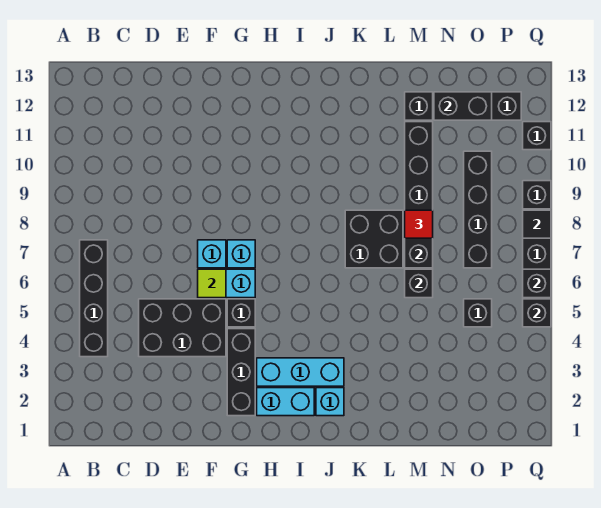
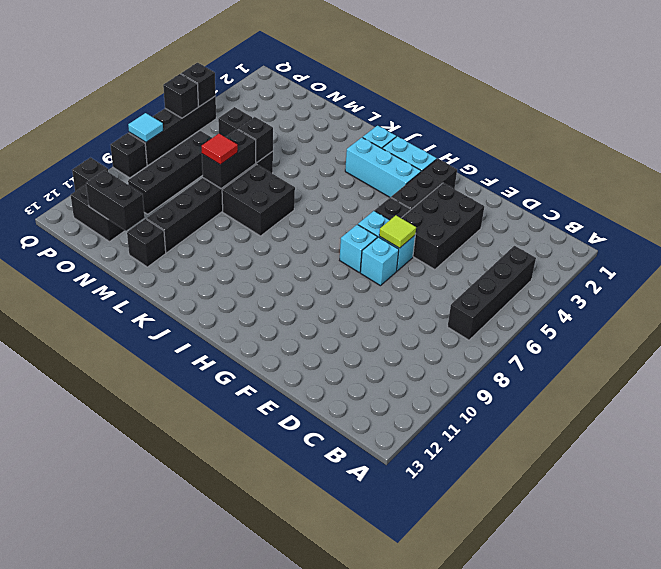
black 2x3 brick [139,299,226,357] -> black 2x3 brick turned to [402,183,484,270]
black 1x1 tile [523,210,551,238] -> cyan 1x1 tile [128,113,163,142]

